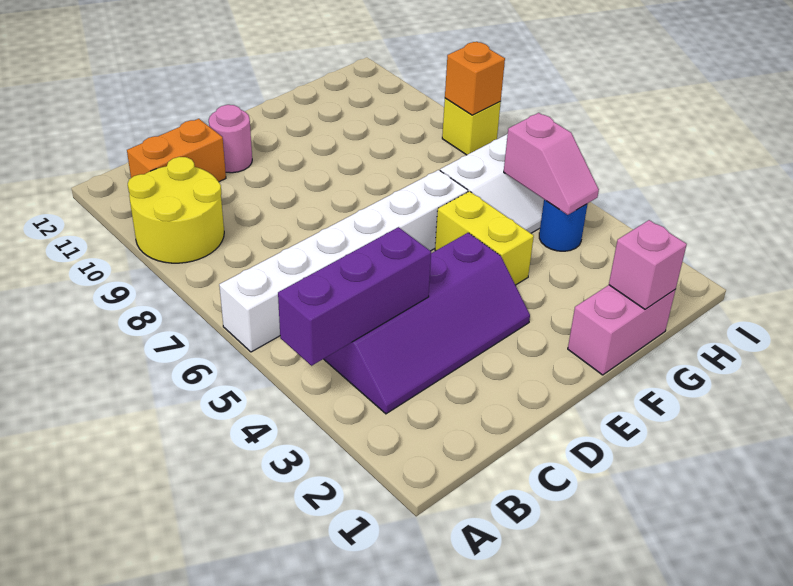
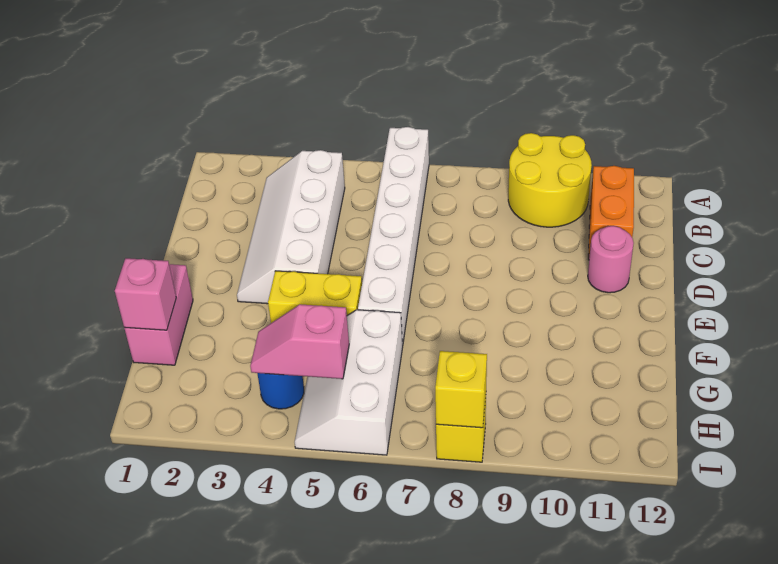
purple 1x3 brick [278,227,431,366] -> none
purple 2x4 slope [324,233,530,414] -> white 2x4 slope [237,150,345,304]
orange 1x1 brick [445,42,505,115] -> yellow 1x1 brick [435,351,487,428]

